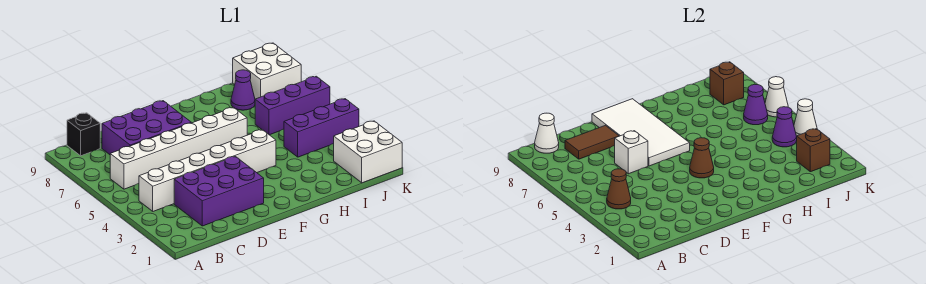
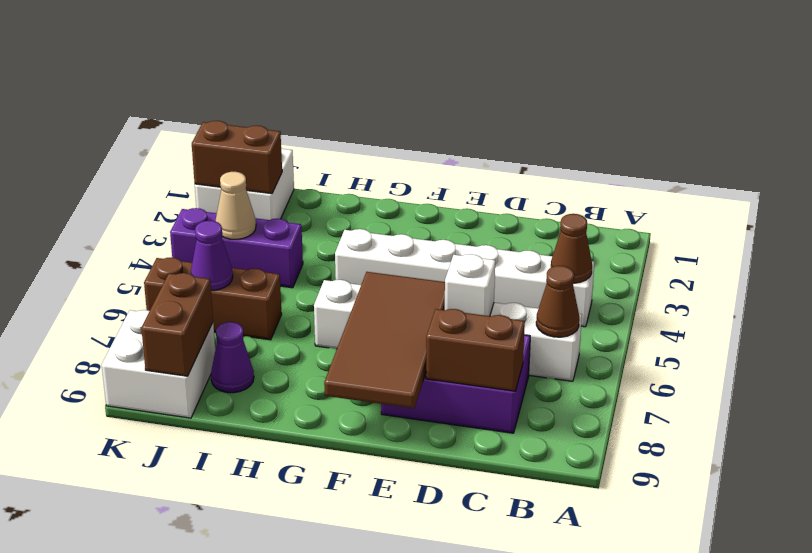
black 1x1 brick [67,113,100,156] -> none
white 1x1 cone [535,113,559,153] -> none
purple 2x3 brick [174,156,264,226] -> none
brown 1x2 tile [565,125,619,159] -> brown 1x2 brick [426,309,525,391]
white 2x4 tile [592,99,690,166] -> brown 2x4 tile [324,272,445,408]
brown 1x1 cone [690,138,714,178] -> brown 1x1 cone moved to [536,266,579,337]
purple 1x3 brick [255,76,330,135] -> brown 1x3 brick [144,257,282,340]
brown 1x1 brick [797,129,830,172] -> brown 1x2 brick [192,121,282,194]
purple 1x1 cone [772,107,797,147] -> tan 1x1 cone [215,172,256,239]
brown 1x1 brick [710,62,744,105] -> brown 1x2 brick [141,273,213,376]
white 1x1 cone [794,99,817,136] -> none
white 1x1 cone [765,77,788,117] -> none

